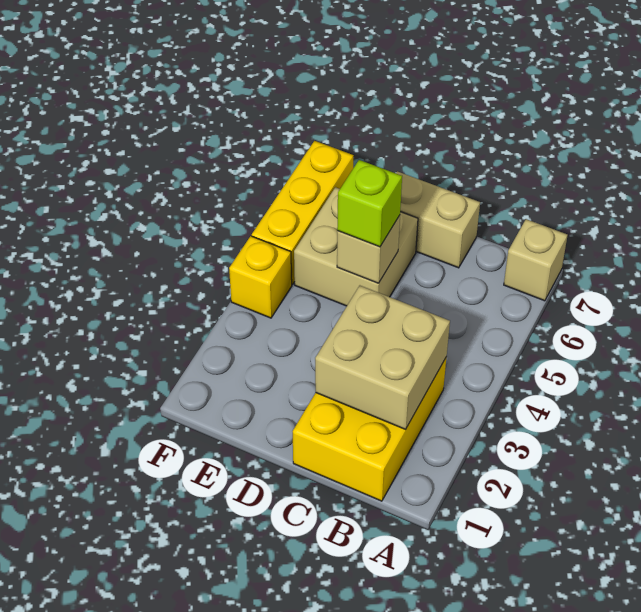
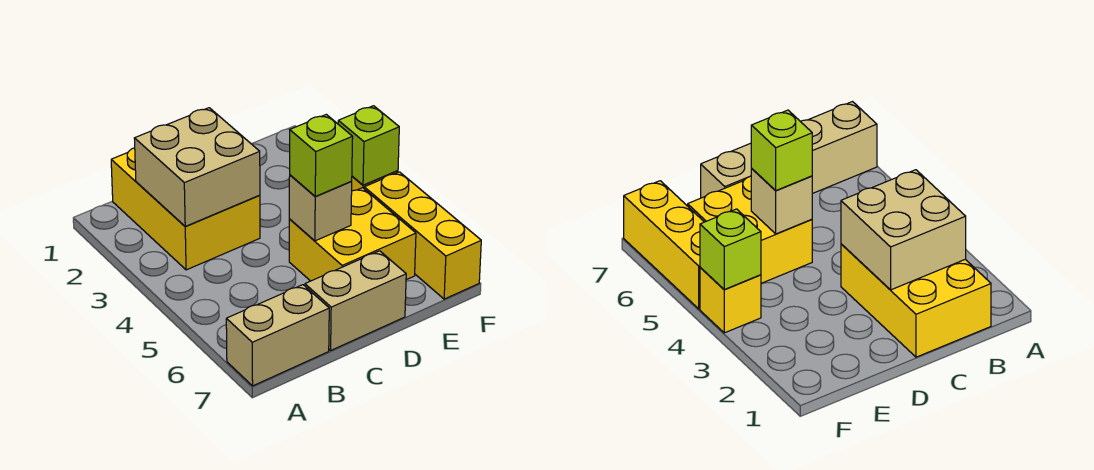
tan 1x1 brick [504,219,567,301] -> tan 1x2 brick [226,285,329,386]
tan 2x2 brick [294,187,418,306] -> yellow 2x2 brick [289,188,416,281]
none -> lime 1x1 brick [338,106,399,185]

